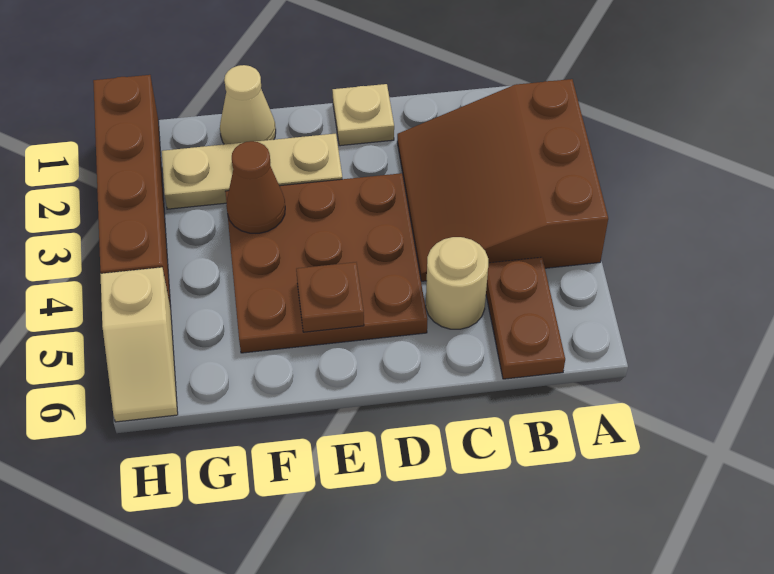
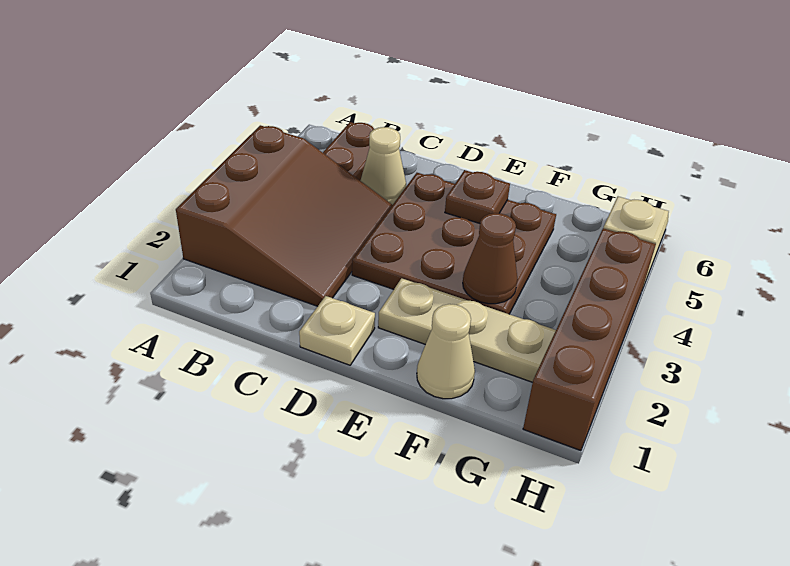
tan 1x1 round brick [426,237,488,329] -> tan 1x1 cone [360,127,406,205]

